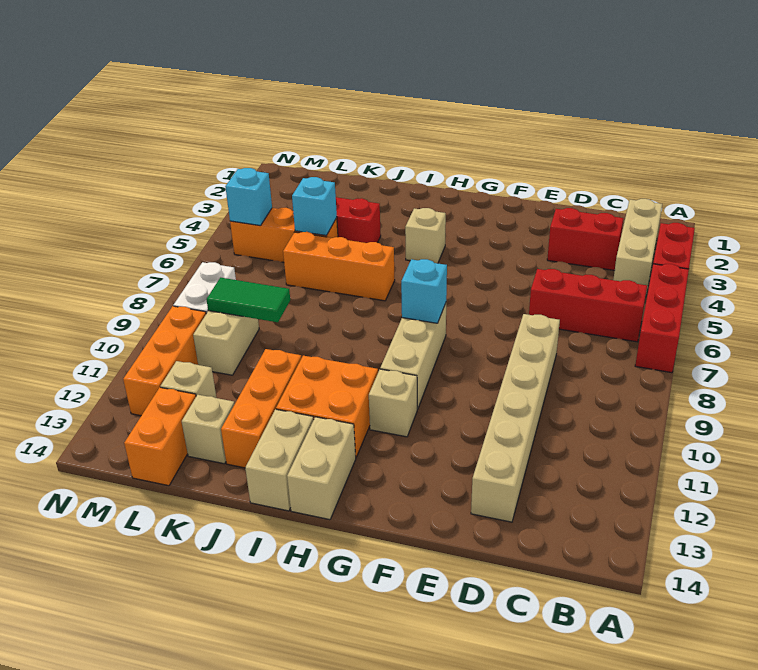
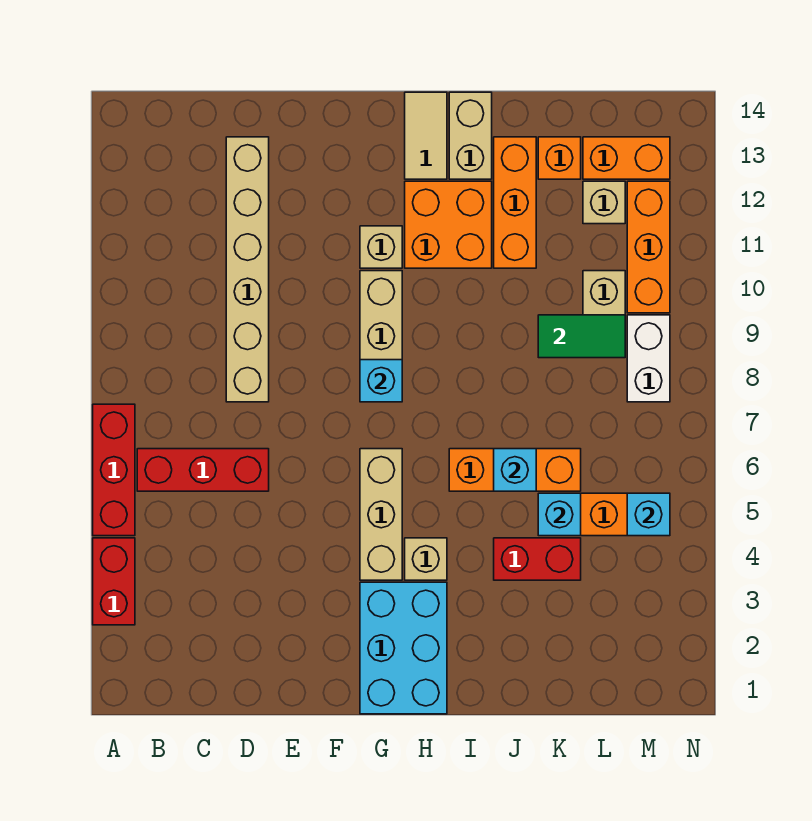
tan 1x3 brick [613,199,662,294] -> tan 1x3 brick moved to [360,449,402,580]
red 1x2 brick [547,208,623,270] -> none
none -> cyan 2x3 brick [360,582,447,714]
tan 1x2 brick [287,417,356,520] -> tan 1x2 tile [405,92,447,179]
none -> cyan 1x1 brick [494,449,536,491]
tan 1x1 brick [182,395,235,464] -> orange 1x1 brick [538,137,581,179]
orange 1x2 brick [124,387,196,486] -> orange 1x2 brick turned to [583,137,670,179]

